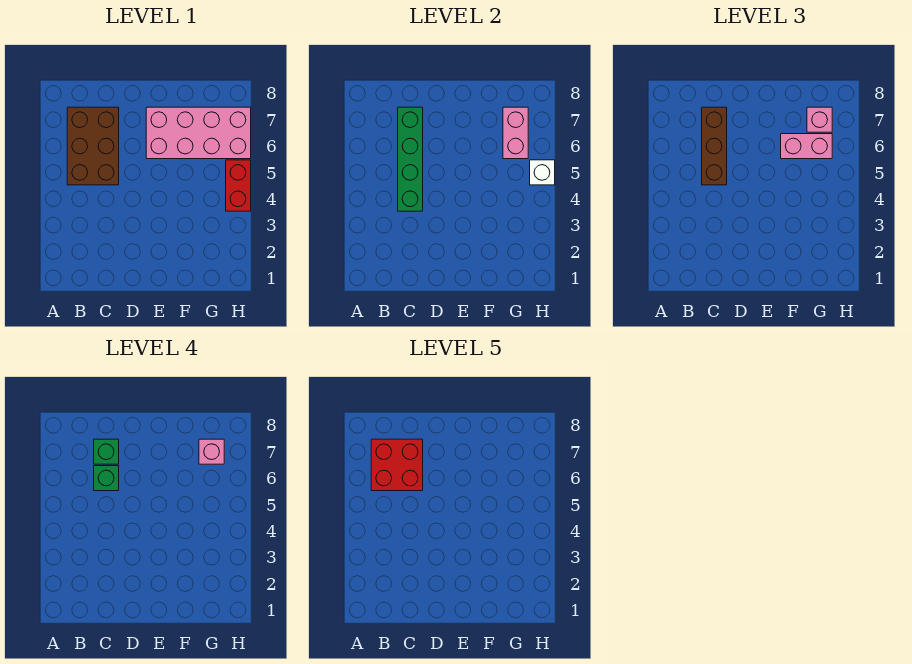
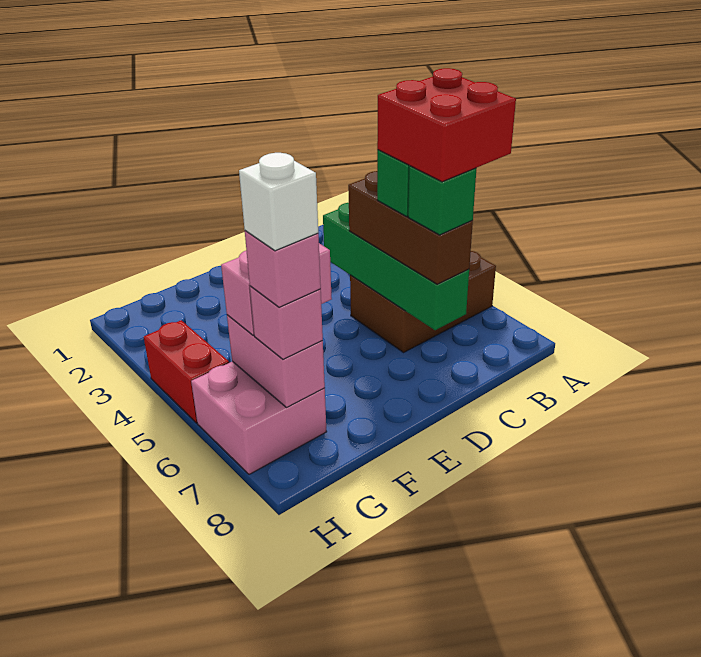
brown 2x3 brick [67,107,119,185] -> brown 2x3 brick turned to [350,251,496,352]
pink 2x4 brick [146,107,251,159] -> pink 2x2 brick [191,361,327,474]
white 1x1 brick [530,160,555,185] -> white 1x1 brick moved to [239,153,318,251]

